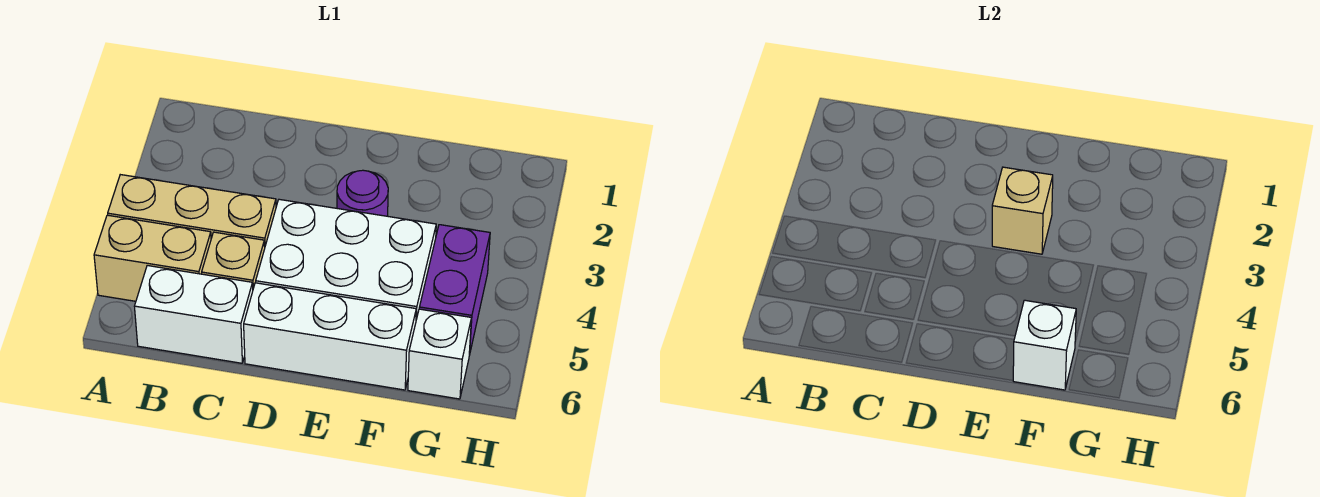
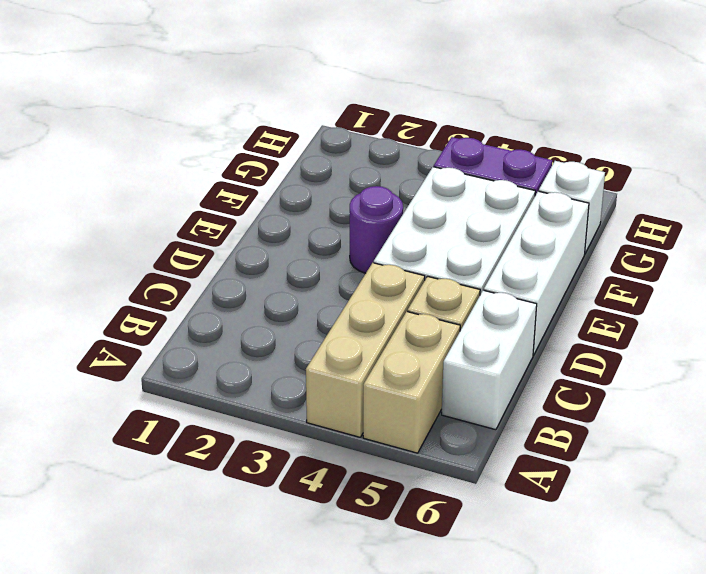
tan 1x1 brick [992,167,1053,254] -> none
white 1x1 brick [1013,300,1076,390] -> none

